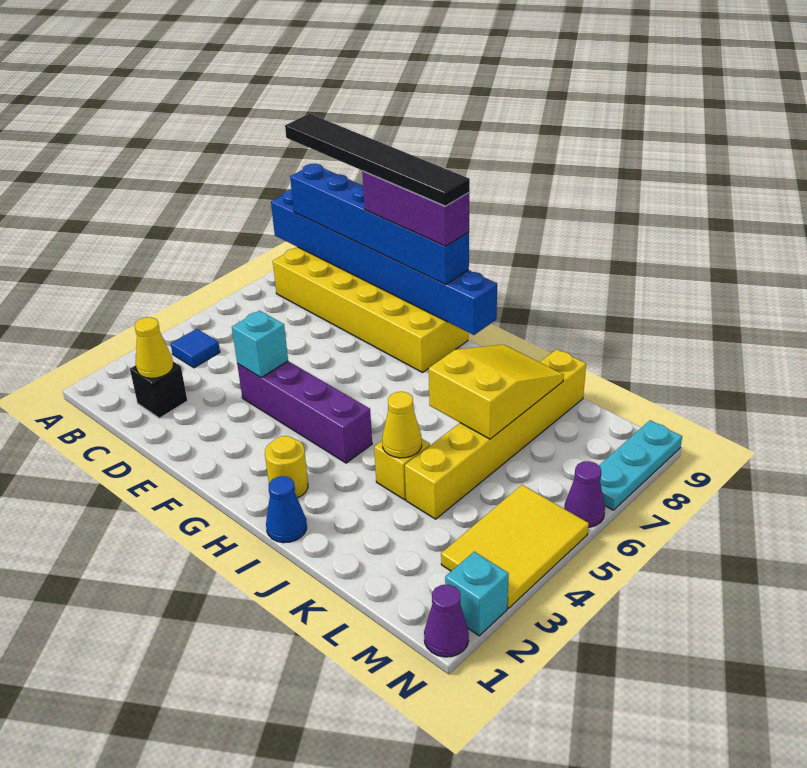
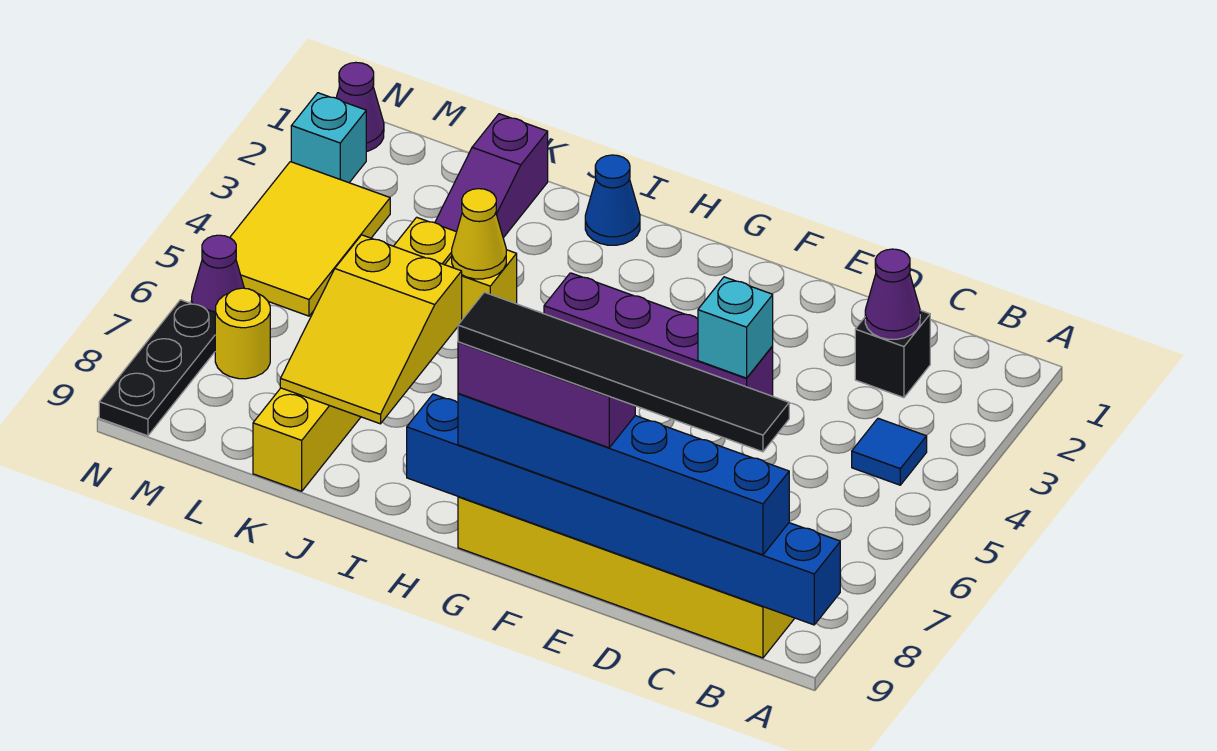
yellow 1x1 cone [135,317,173,378] -> purple 1x1 cone [865,249,920,339]
yellow 1x1 round brick [265,436,308,498] -> yellow 1x1 round brick moved to [215,288,270,379]
none -> purple 1x3 slope [435,114,548,238]
cyan 1x3 plate [599,420,682,510] -> black 1x3 plate [99,300,215,436]

